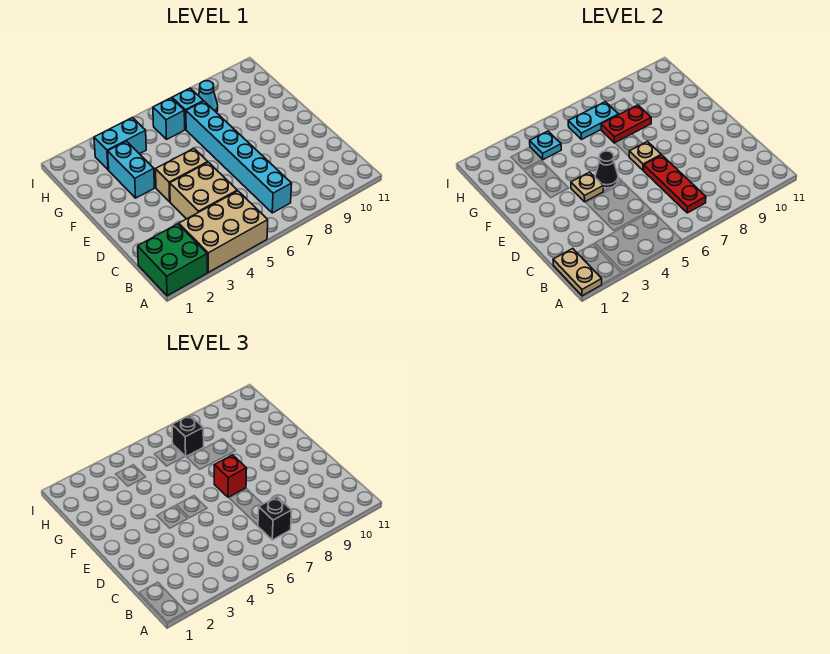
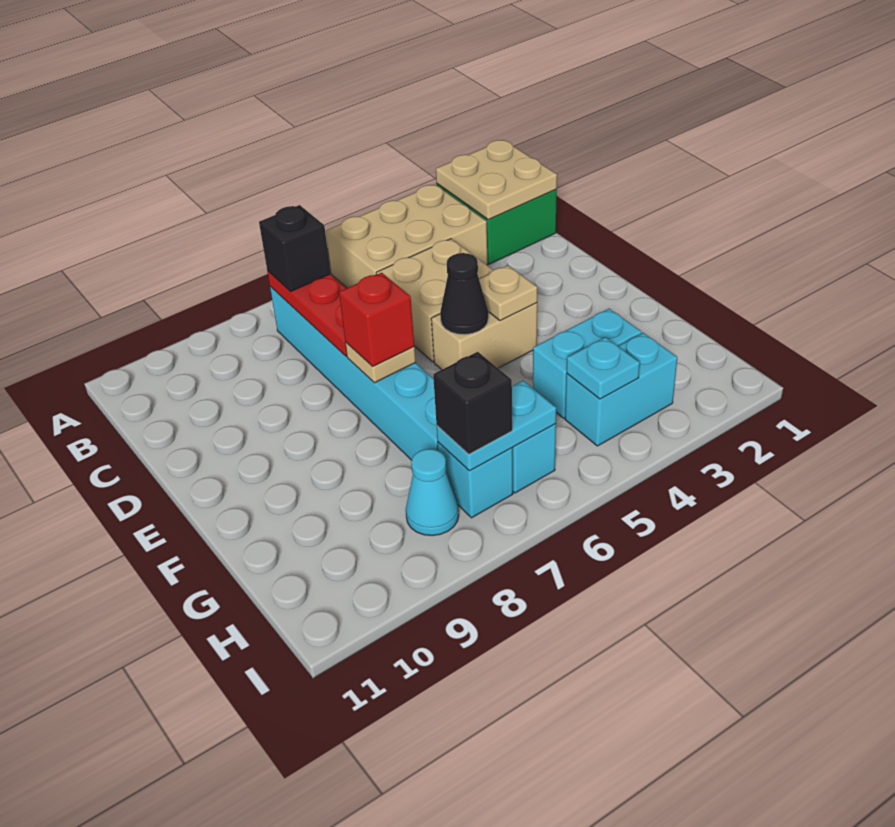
tan 1x2 plate [553,248,602,296] -> tan 2x2 plate [436,140,557,219]
cyan 1x2 brick [108,141,154,198] -> cyan 1x2 brick turned to [533,309,642,418]
red 1x2 plate [601,105,651,143] -> none

